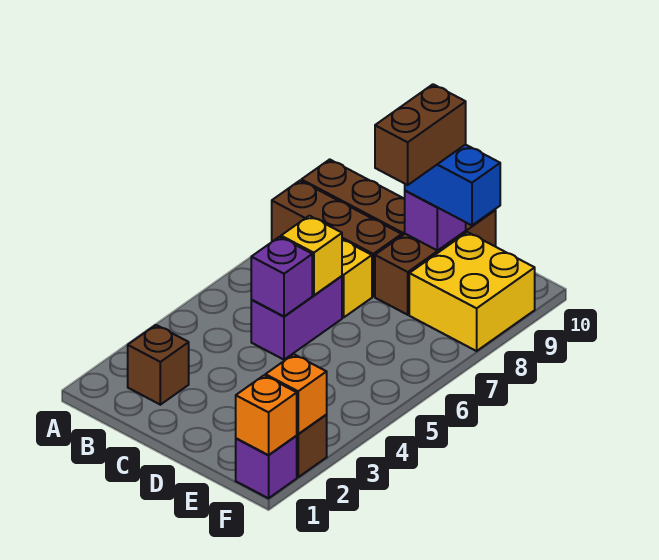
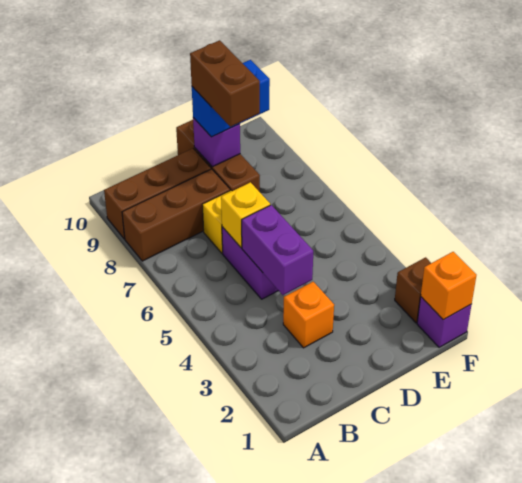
brown 1x1 brick [128,325,189,405] -> none
purple 1x1 brick [251,237,312,317] -> purple 1x2 brick [242,205,313,295]
yellow 2x2 brick [409,232,535,351] -> none
orange 1x1 brick [265,354,327,434] -> orange 1x1 brick moved to [283,282,334,348]

